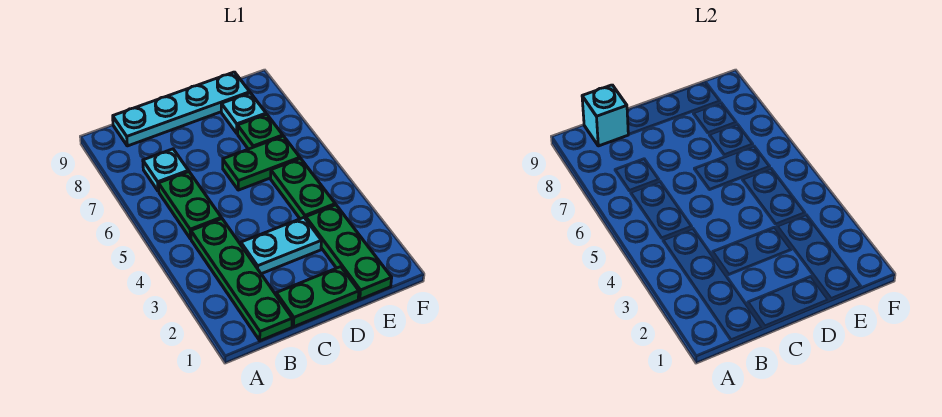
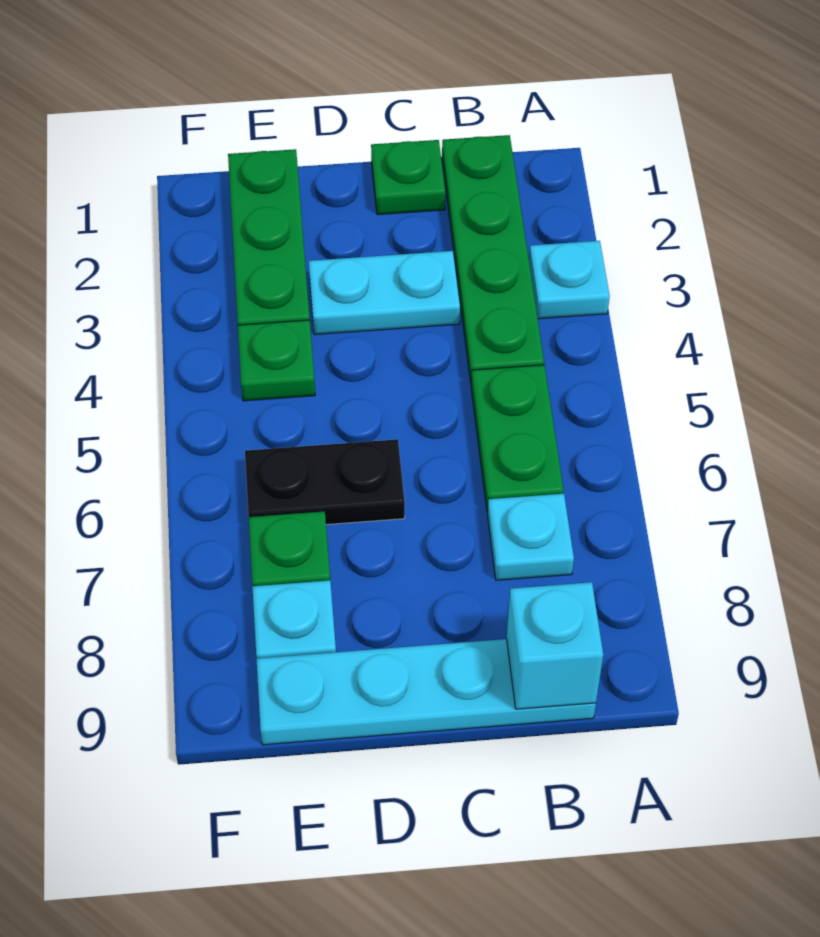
none -> cyan 1x1 plate [529,241,610,319]
green 1x2 plate [276,267,359,327] -> green 1x1 plate [371,140,445,215]
green 1x2 plate [223,136,300,190] -> black 1x2 plate [245,439,405,525]
green 1x2 plate [271,159,335,219] -> green 1x1 plate [238,320,315,401]

